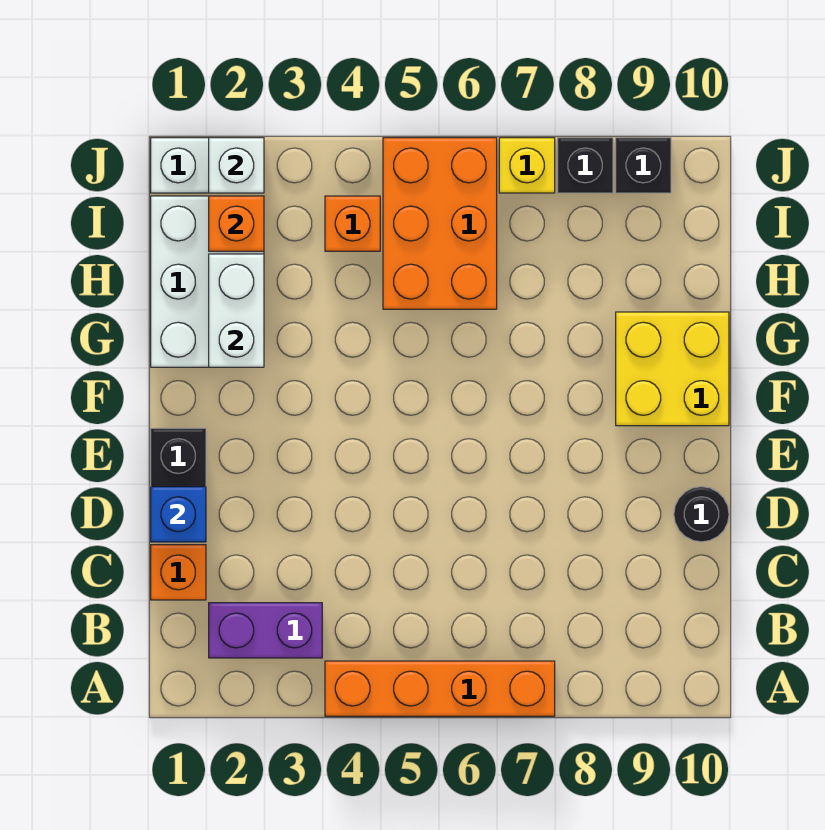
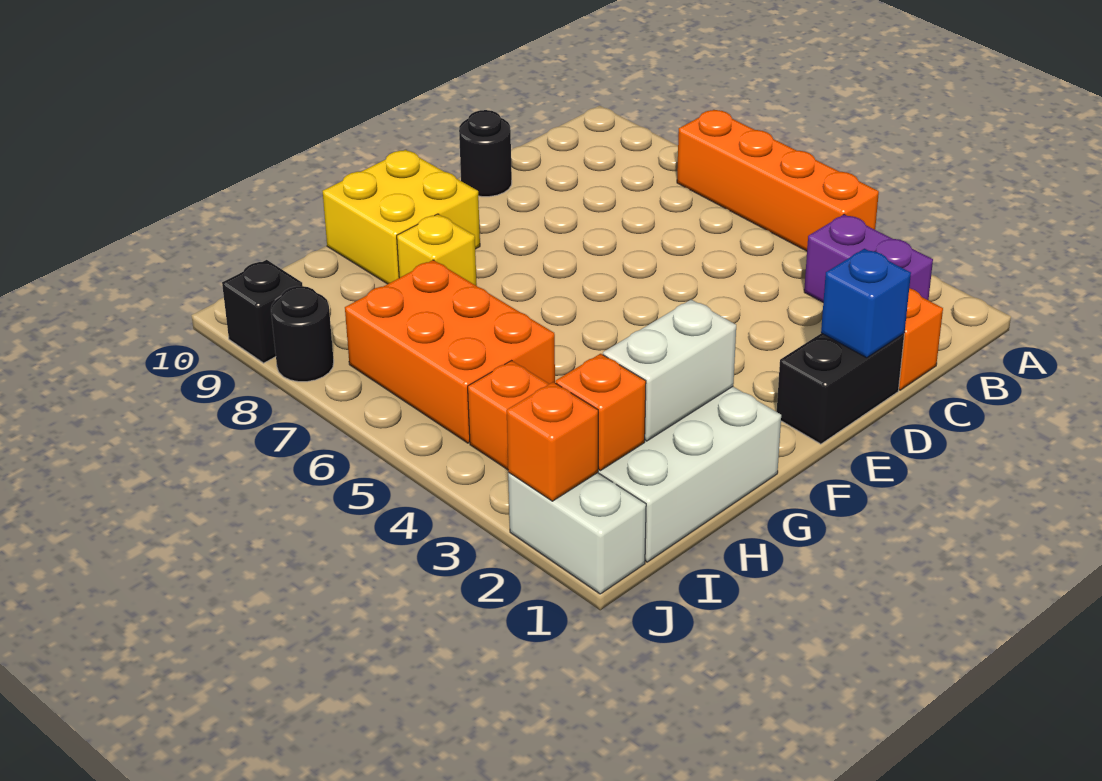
orange 2x3 brick [383,138,497,309] -> orange 2x3 brick turned to [345,260,555,443]
white 1x1 brick [209,138,264,193] -> orange 1x1 brick [507,382,598,501]
yellow 1x1 brick [499,138,555,193] -> yellow 1x1 brick moved to [397,214,477,286]
black 1x1 brick [558,138,613,193] -> black 1x1 round brick [271,286,334,382]

